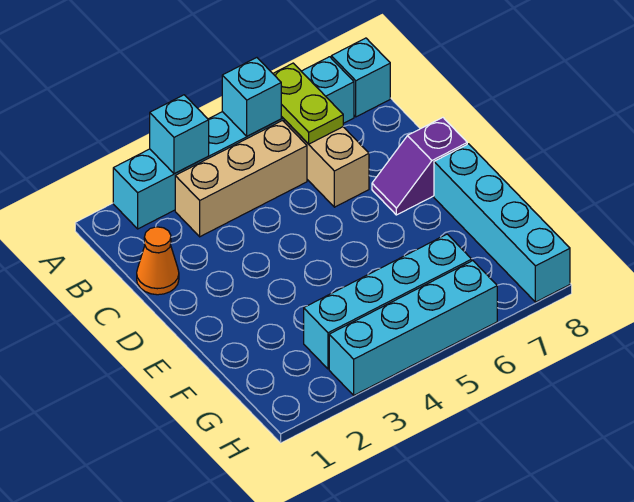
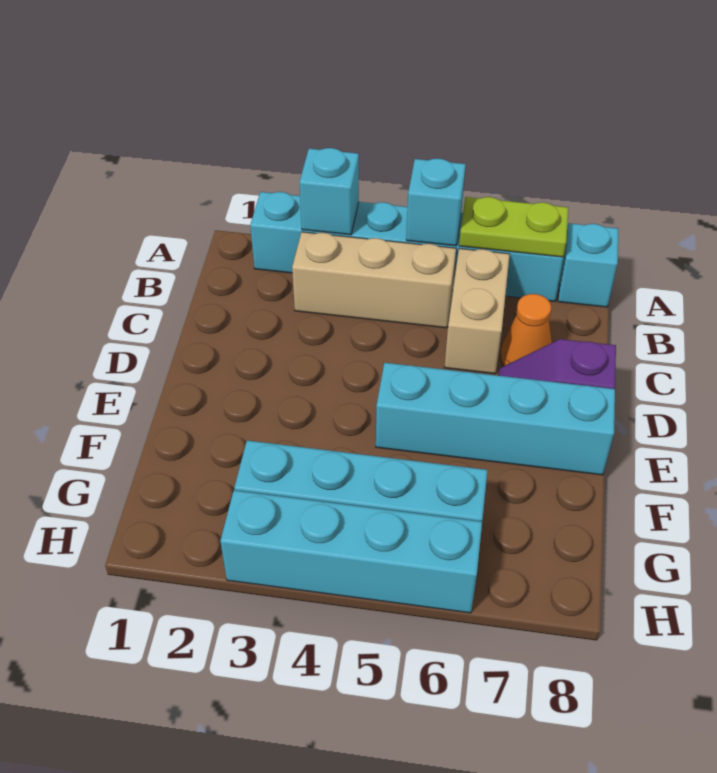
lime 1x2 plate [273,63,343,144] -> lime 1x2 plate turned to [459,197,568,257]
orange 1x1 cone [137,227,179,295] -> orange 1x1 cone moved to [501,294,552,366]
cyan 1x4 brick [434,144,570,302] -> cyan 1x4 brick turned to [376,363,615,475]

